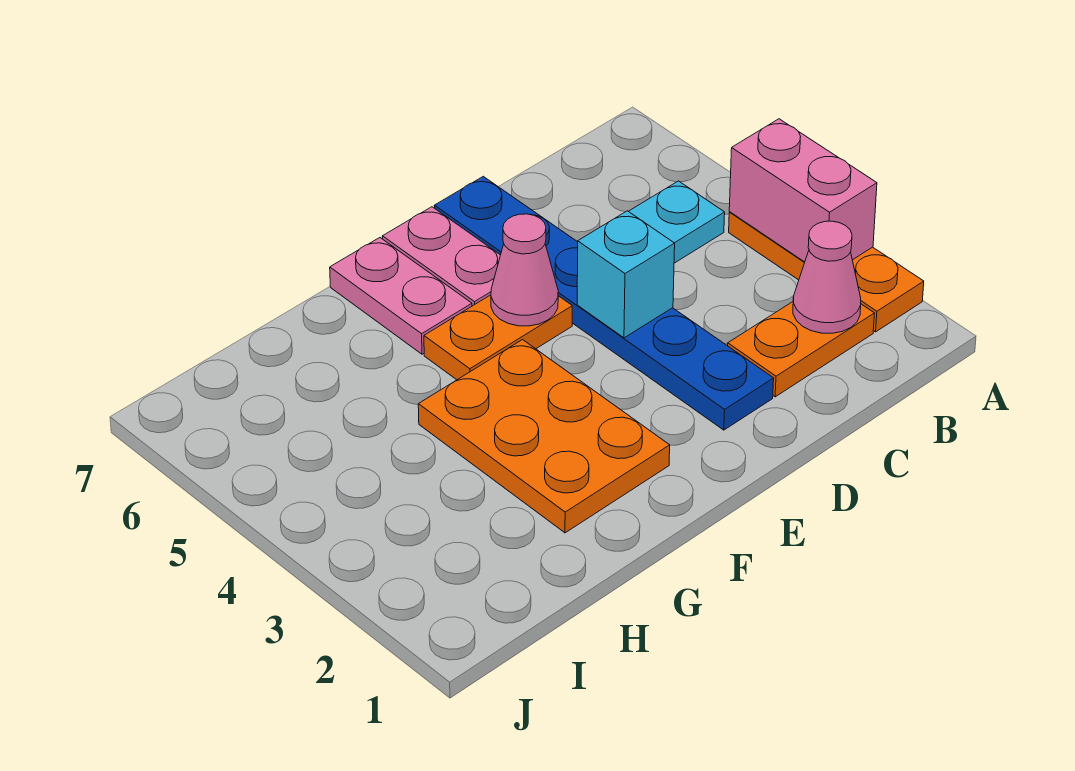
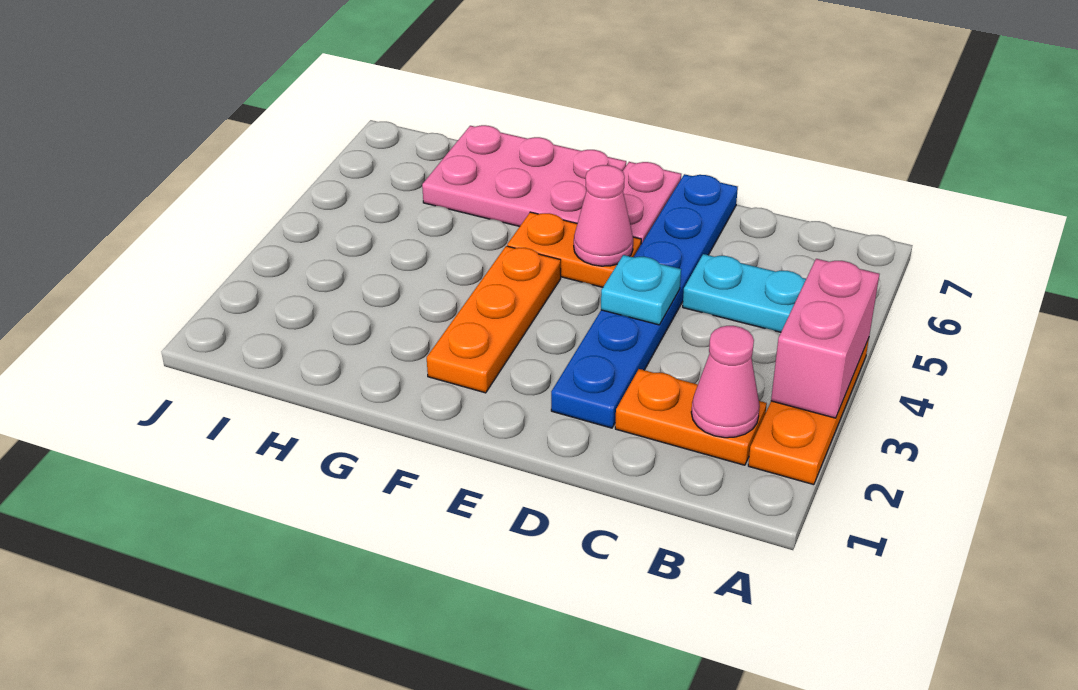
cyan 1x1 brick [577,211,675,338] -> cyan 1x1 plate [601,255,681,325]
orange 2x3 plate [418,340,670,533] -> orange 1x3 plate [427,246,561,393]
pink 1x2 plate [330,238,472,354] -> pink 2x3 plate [422,125,626,226]

